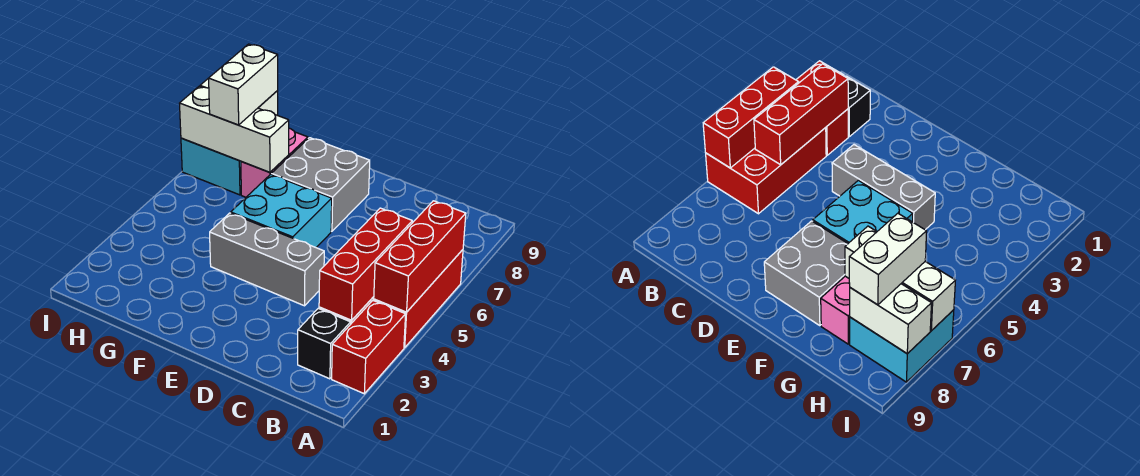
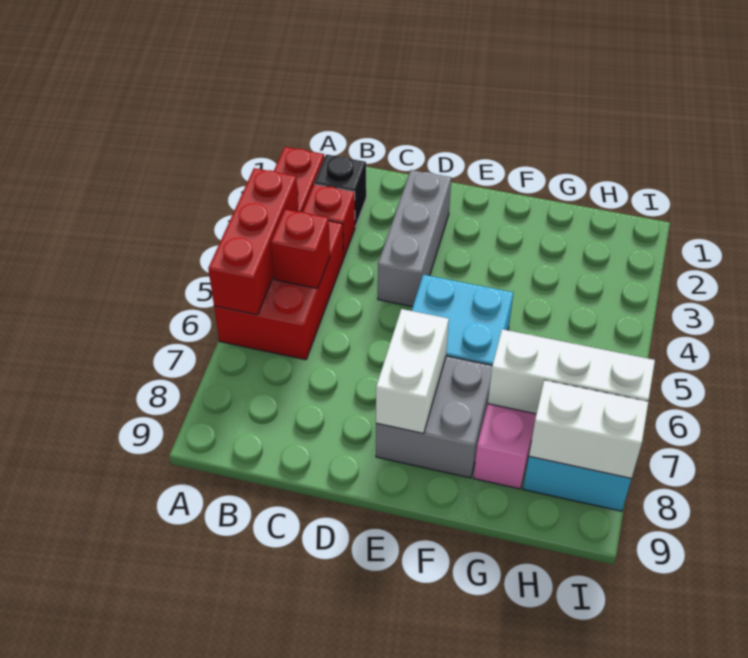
red 1x3 brick [319,208,412,320] -> red 1x1 brick [271,209,330,289]
grey 1x3 brick [210,213,324,306] -> grey 1x3 brick turned to [378,170,451,307]
white 1x2 brick [209,44,278,125] -> white 1x2 brick moved to [376,309,449,433]

